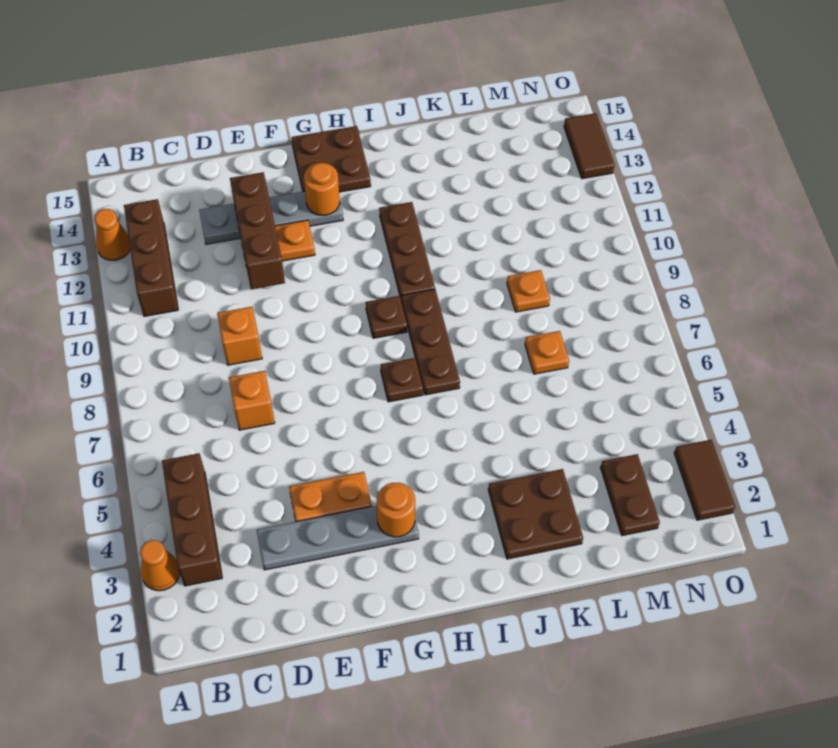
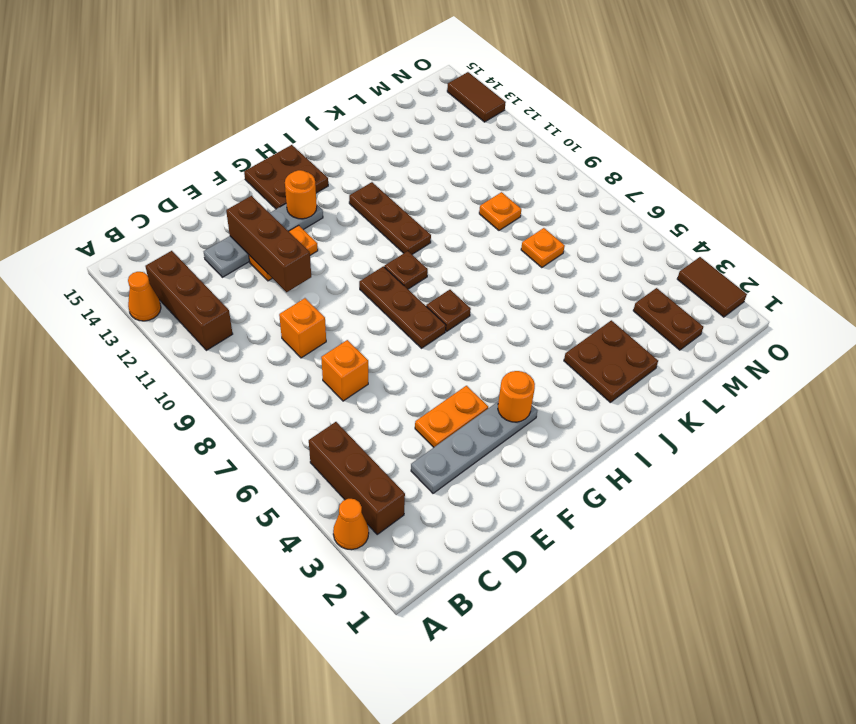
brown 1x3 plate [401,289,460,395] -> brown 1x3 plate moved to [359,266,446,348]

